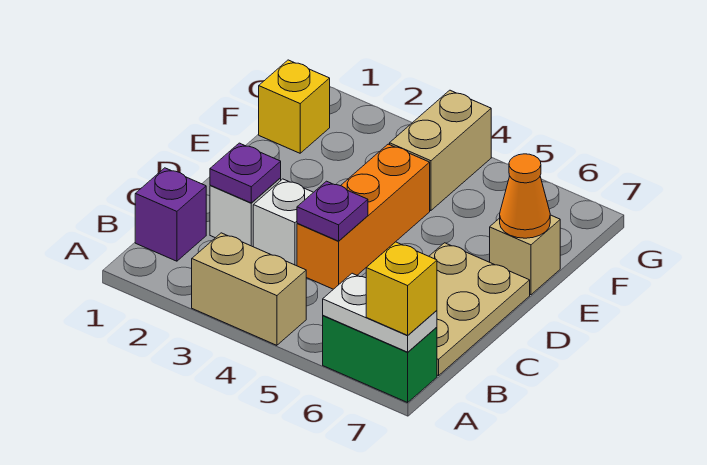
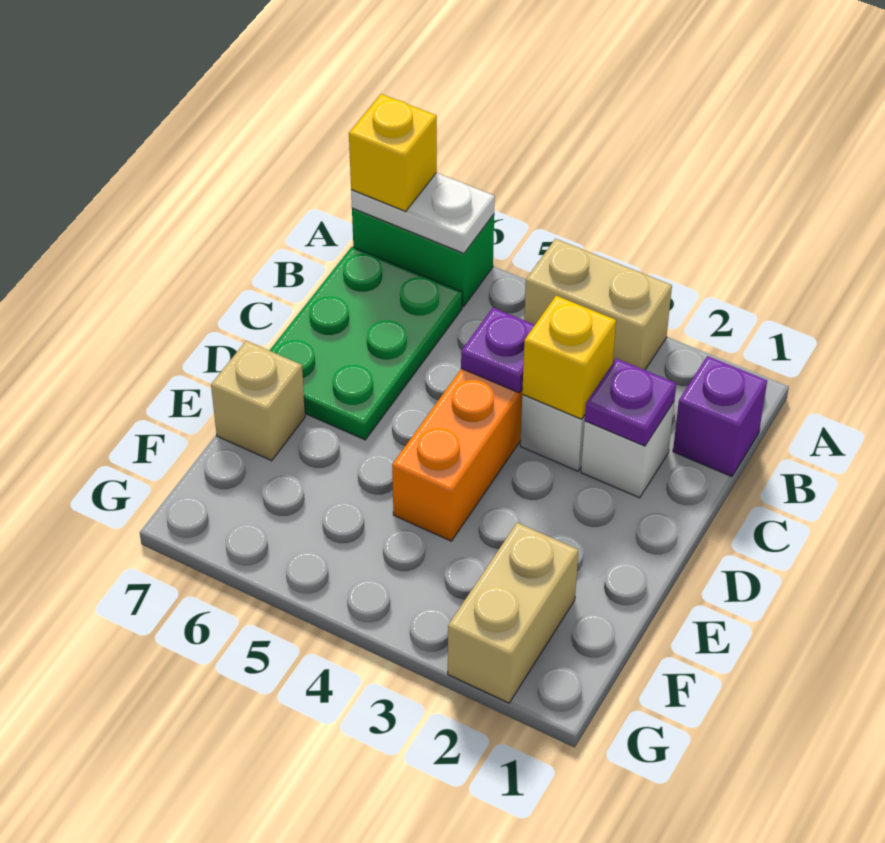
tan 2x3 plate [429,243,530,376] -> green 2x3 plate [269,247,462,440]
orange 1x1 cone [500,154,550,238] -> none
yellow 1x1 brick [259,60,330,153] -> yellow 1x1 brick moved to [522,296,616,419]
tan 1x2 brick [390,90,491,211] -> tan 1x2 brick moved to [448,523,579,703]

